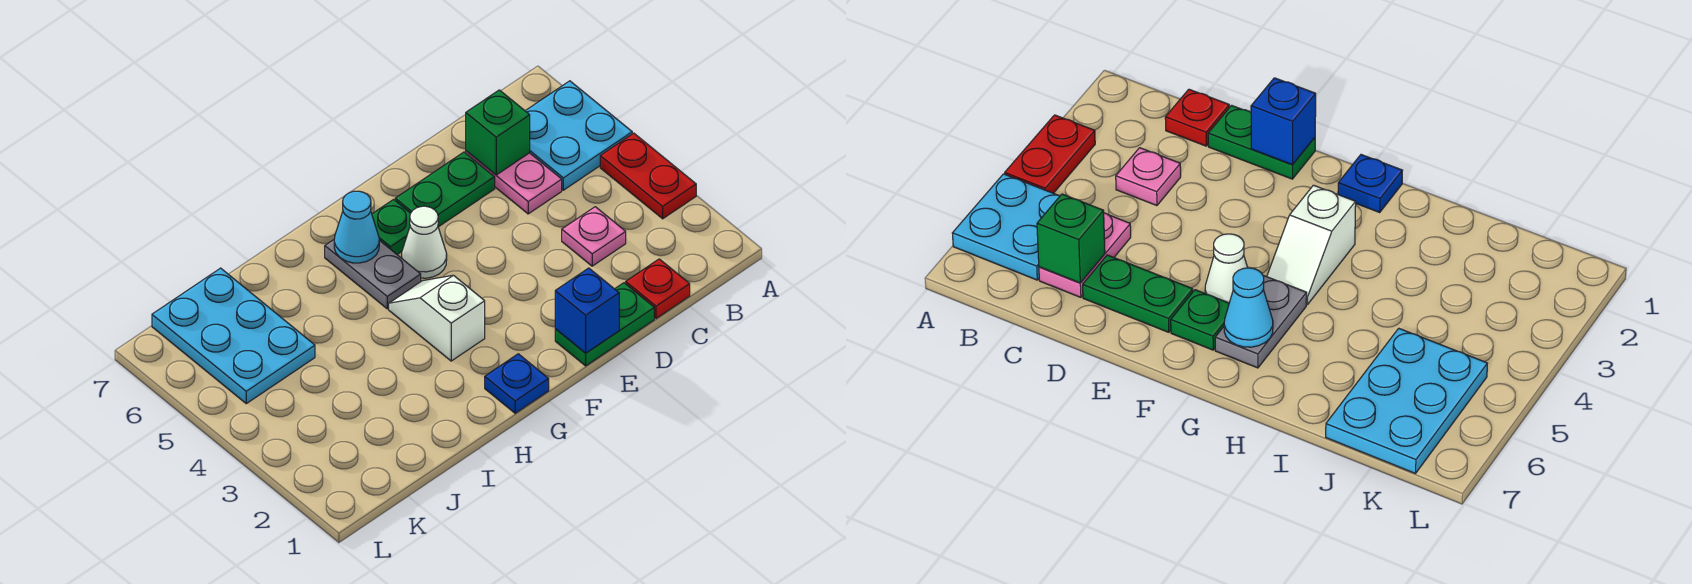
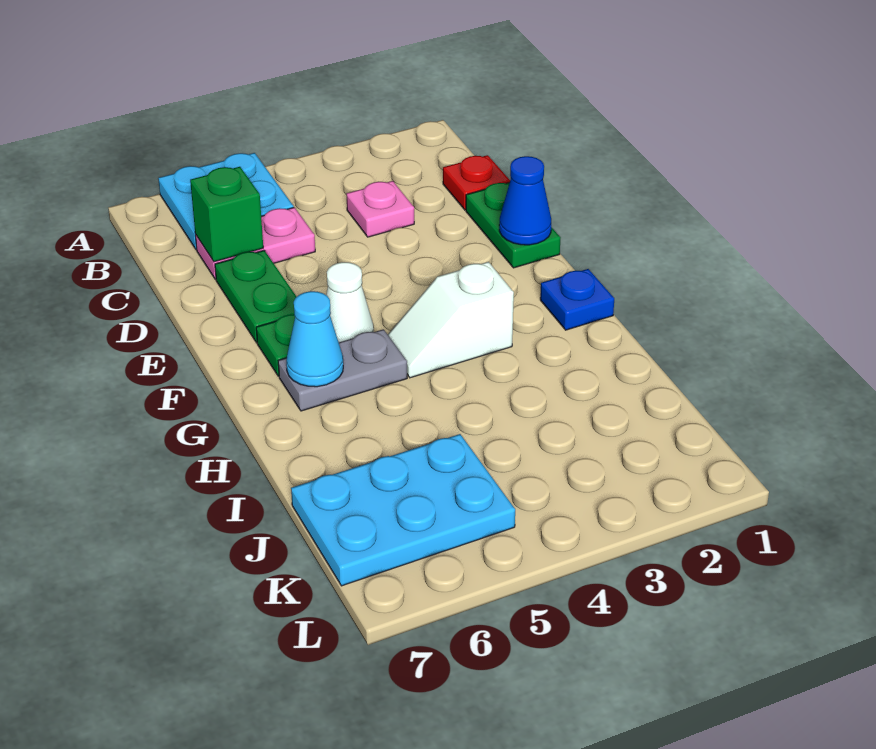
red 1x2 plate [600,133,696,219] -> none
blue 1x1 brick [555,268,619,353] -> blue 1x1 cone [499,156,551,245]

